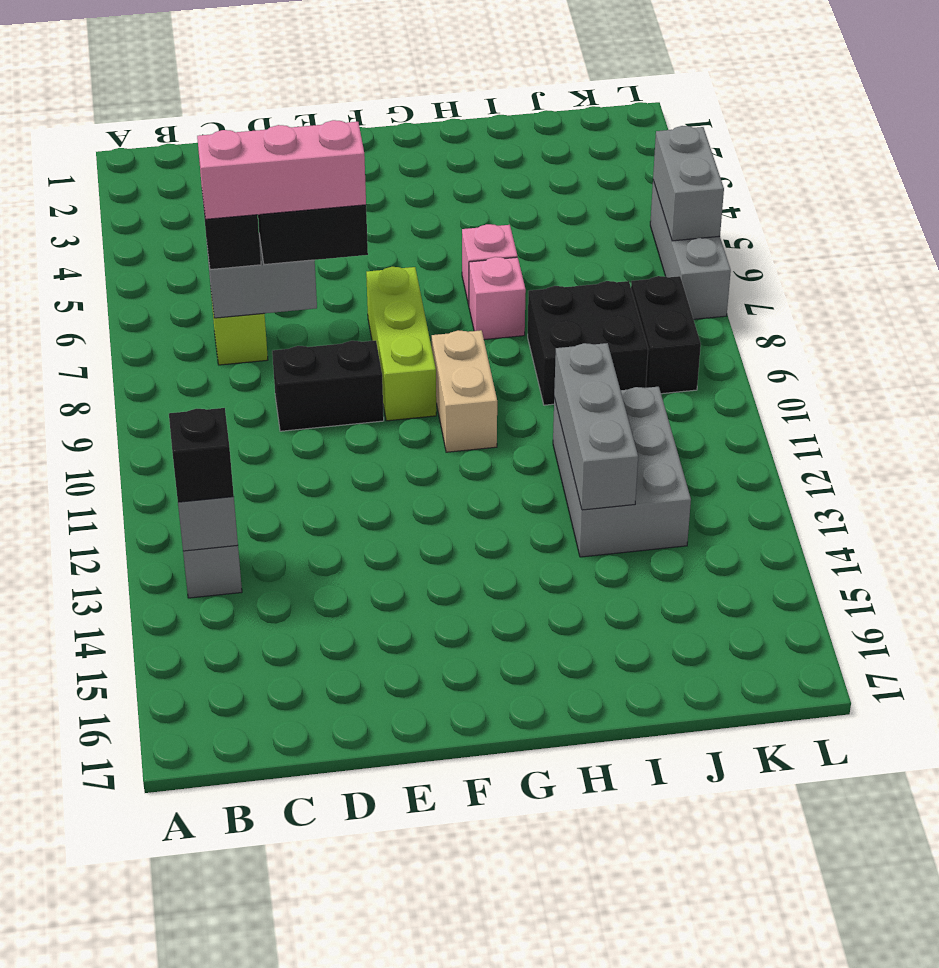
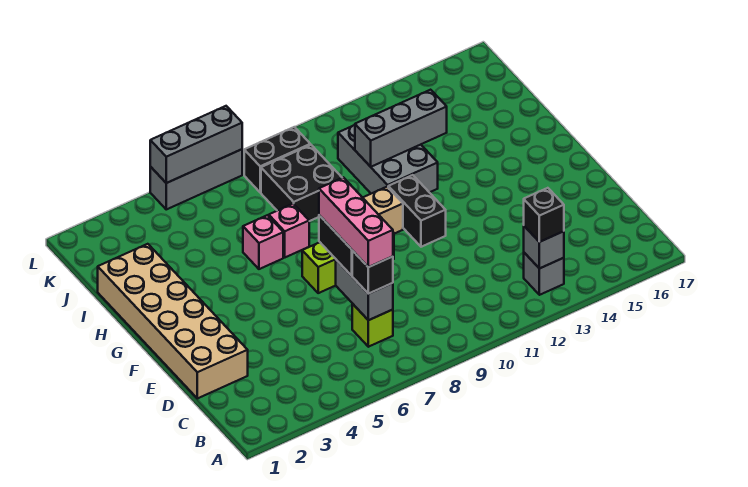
none -> tan 2x6 brick [98,244,248,398]
black 1x2 brick [272,341,384,431] -> black 1x2 brick moved to [388,175,446,247]
grey 2x3 brick [553,387,691,557] -> grey 2x3 brick turned to [338,125,438,194]
grey 1x2 brick [653,126,724,241] -> grey 1x3 brick [150,106,242,183]

